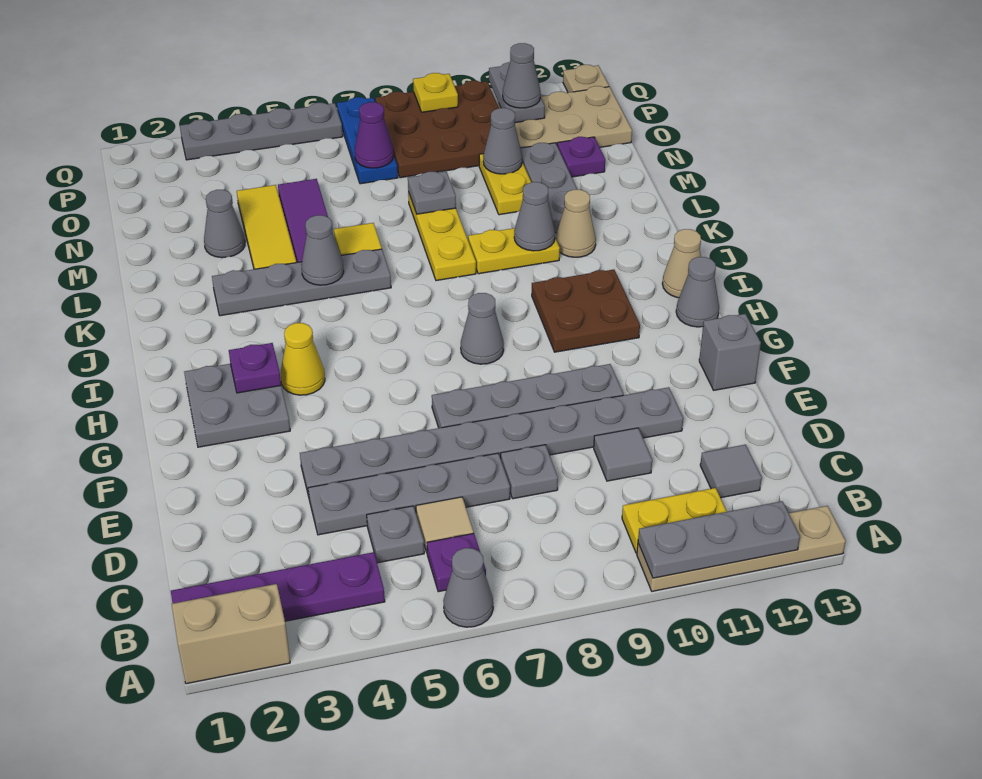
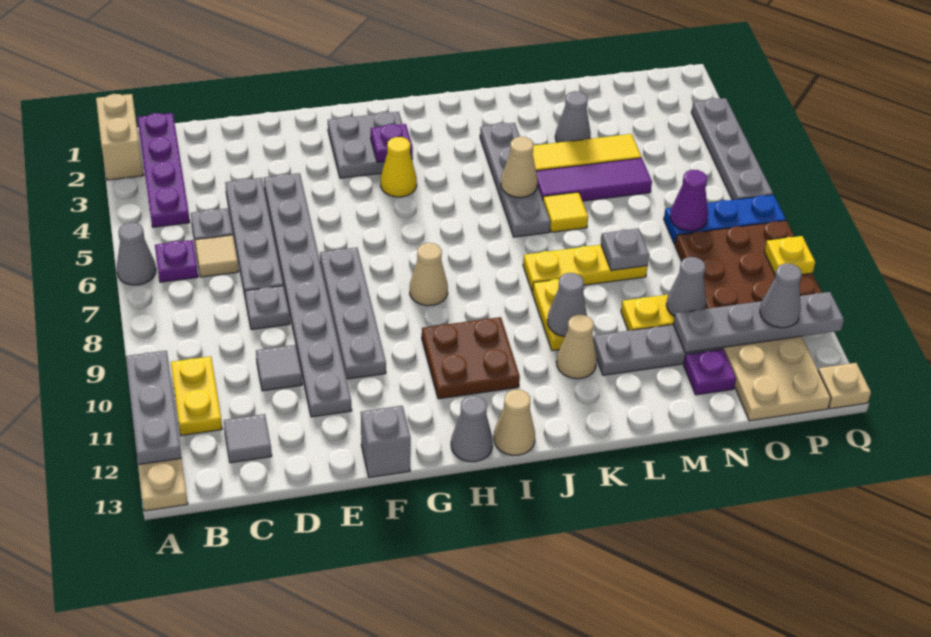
grey 1x1 cone [461,293,504,364] -> tan 1x1 cone [410,243,448,306]
grey 1x1 cone [301,215,344,285] -> tan 1x1 cone [501,137,538,197]
grey 1x2 plate [489,62,545,123] -> grey 1x4 plate [673,292,844,353]

